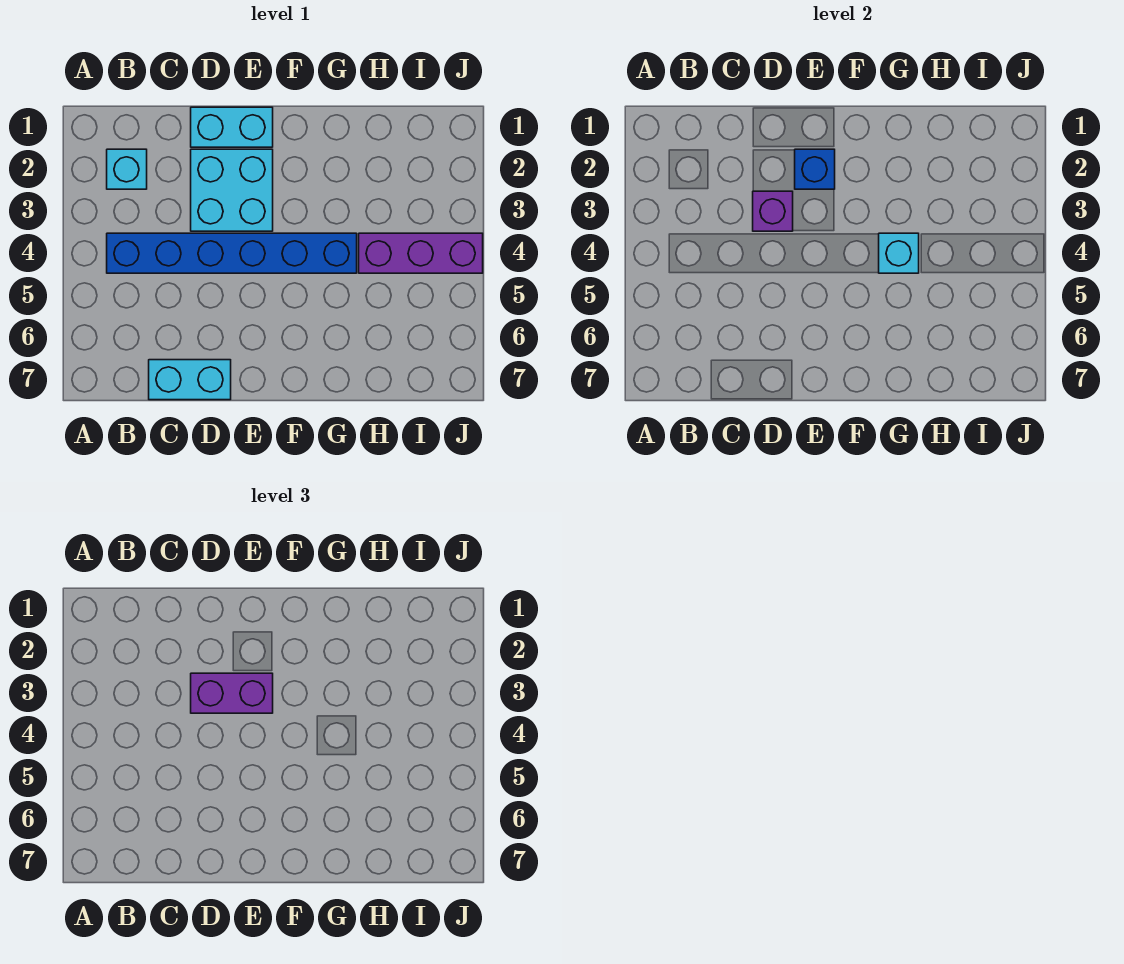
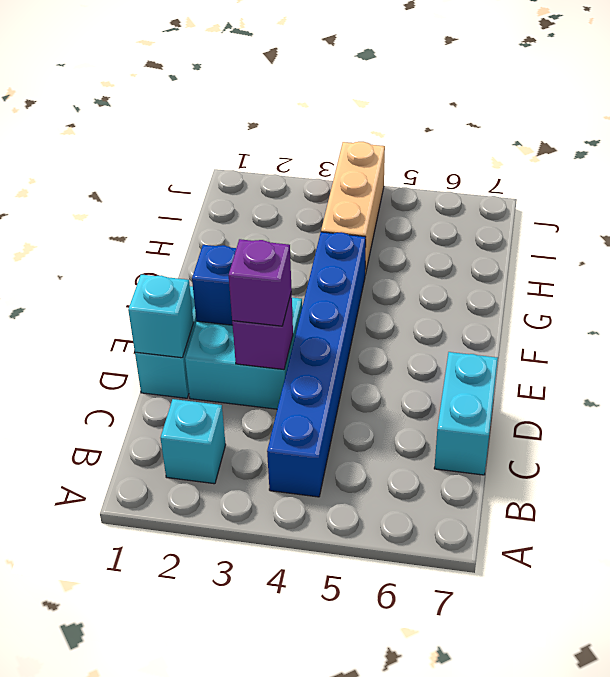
purple 1x2 brick [191,673,273,713] -> purple 1x1 brick [229,239,292,326]
cyan 1x1 brick [879,233,919,273] -> cyan 1x1 brick moved to [128,275,194,358]
purple 1x3 brick [359,233,483,273] -> tan 1x3 brick [321,142,385,275]

